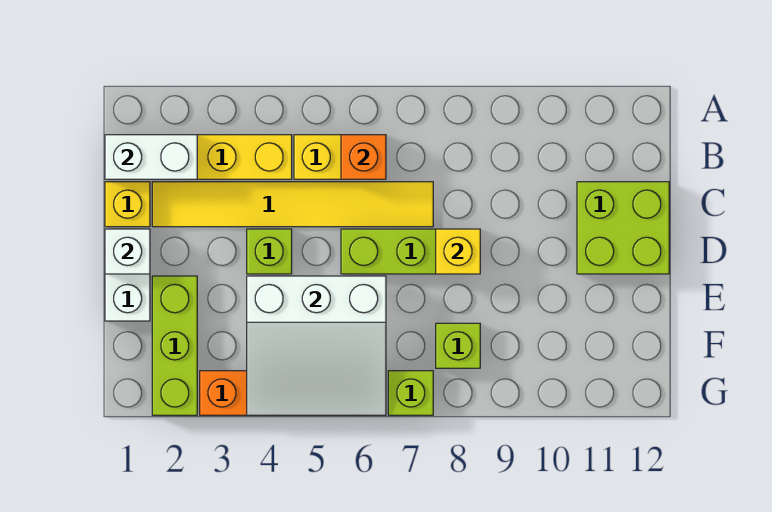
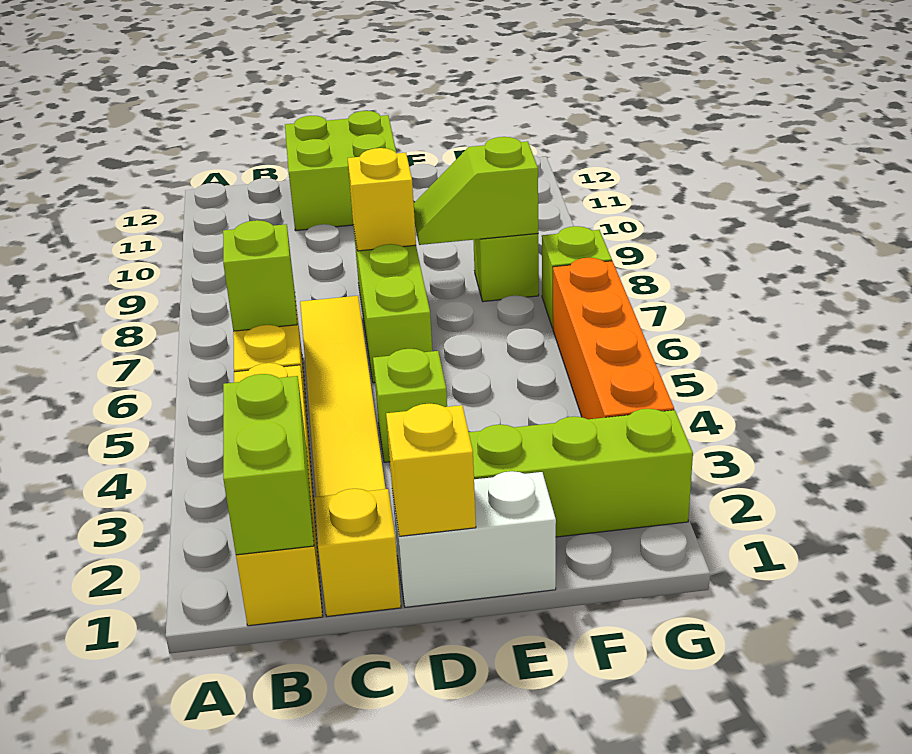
white 1x2 brick [105,135,197,179] -> lime 1x2 brick [223,374,314,555]
orange 1x1 brick [341,135,386,179] -> lime 1x1 brick [223,220,297,331]
white 1x1 brick [105,229,150,274] -> yellow 1x1 brick [386,404,476,536]
white 3x3 slope [247,276,386,415] -> none
none -> lime 1x2 slope [414,137,538,245]

